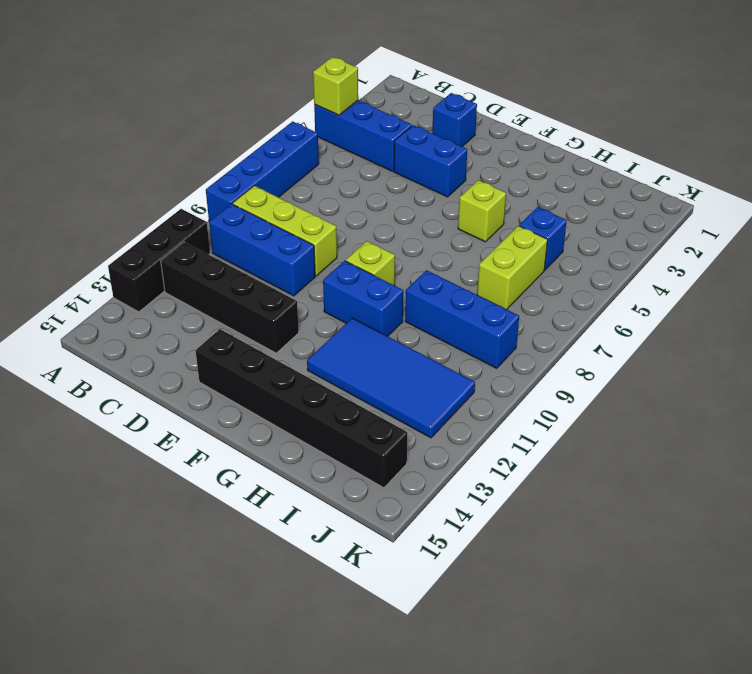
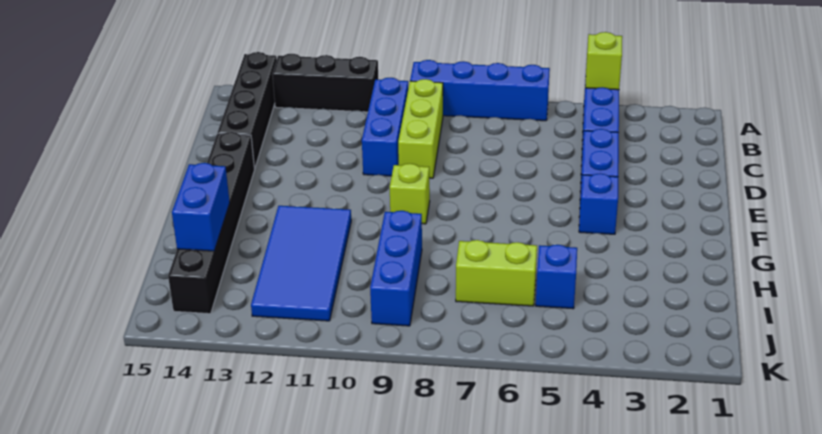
black 1x4 brick [161,242,299,353] -> black 1x4 brick moved to [217,52,277,169]
blue 1x1 brick [432,93,477,147] -> blue 1x1 brick moved to [579,173,618,234]
blue 1x2 brick [323,261,403,336] -> blue 1x2 brick moved to [172,163,230,251]
lime 1x1 brick [458,180,506,242] -> none

